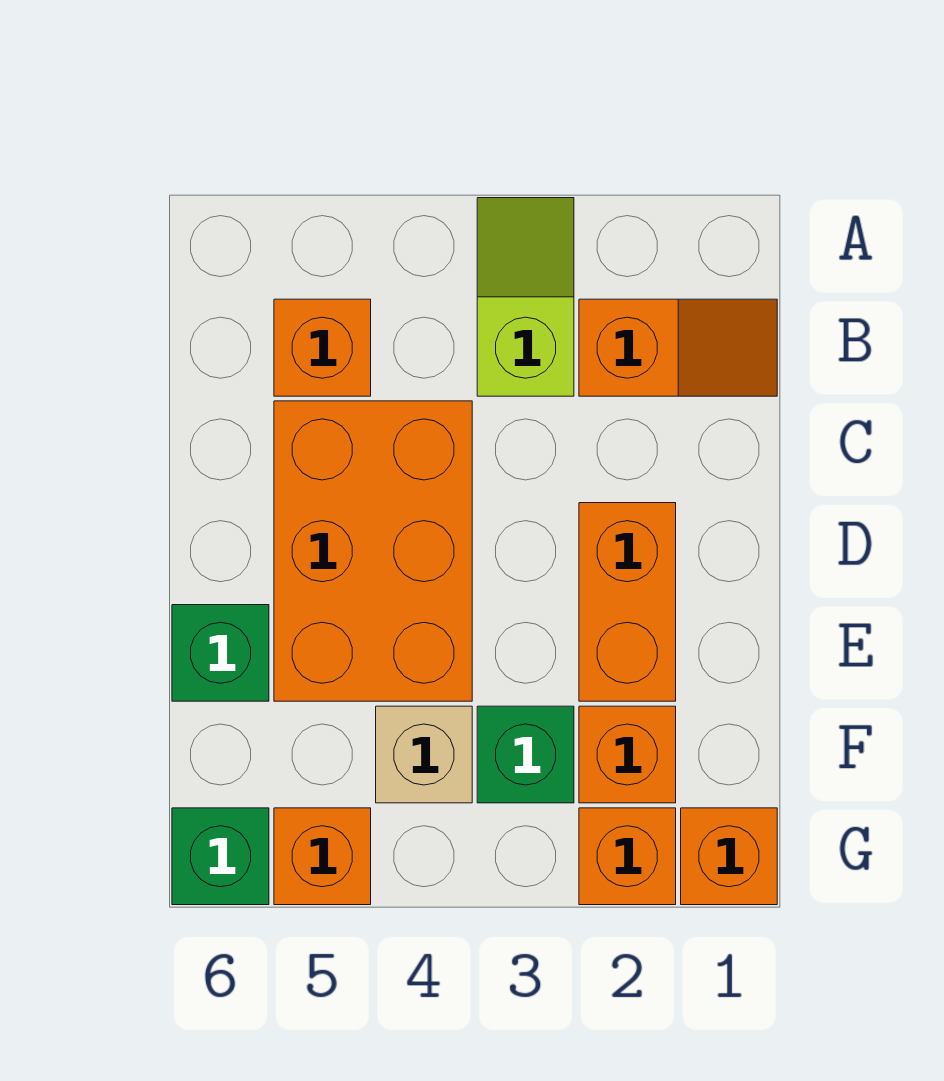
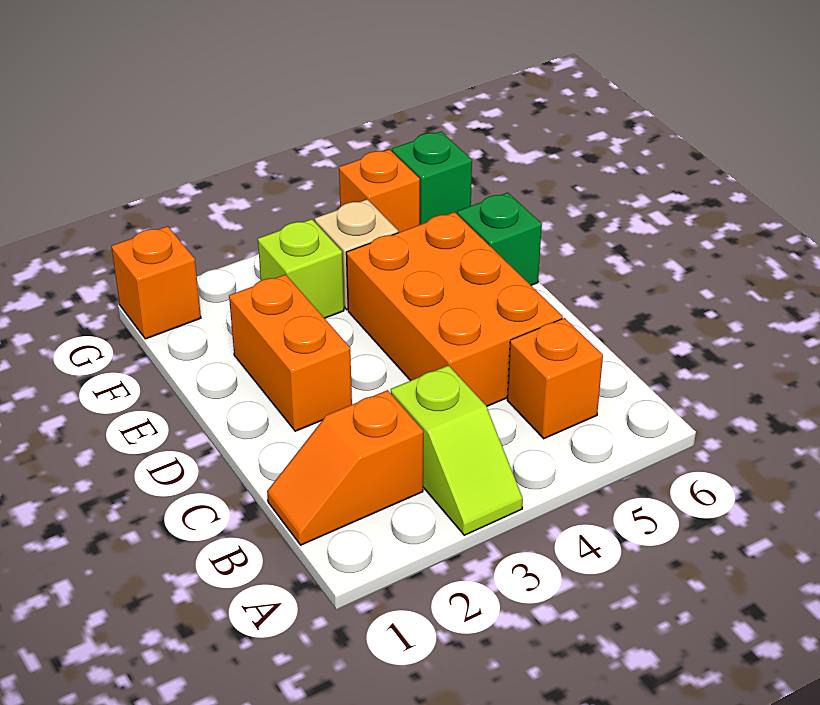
orange 1x1 brick [579,706,676,803] -> none
green 1x1 brick [477,706,574,803] -> lime 1x1 brick [258,219,344,318]
orange 1x1 brick [579,808,676,905] -> none

